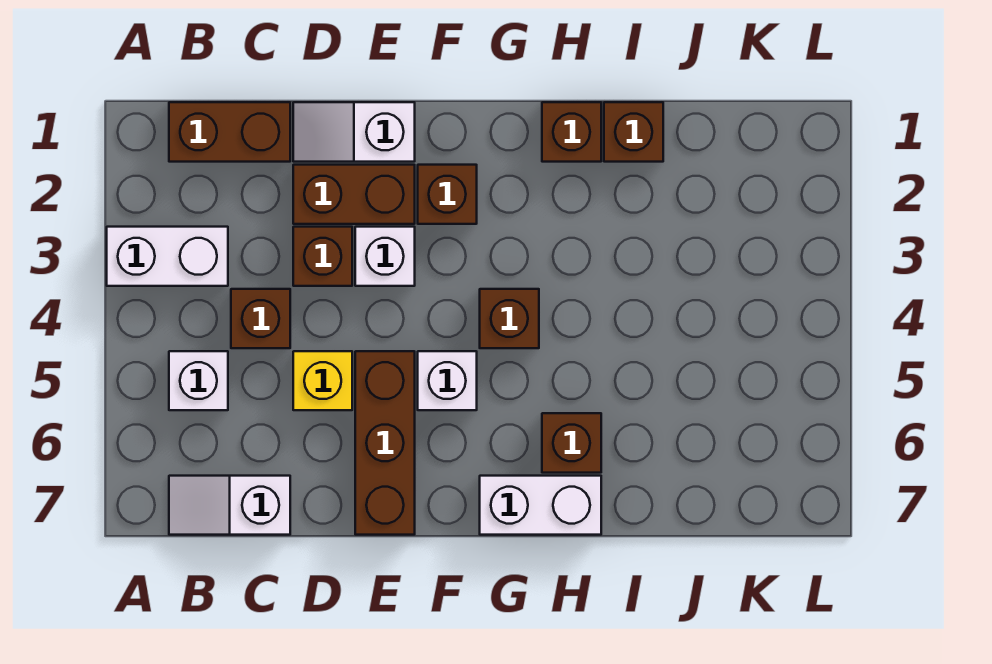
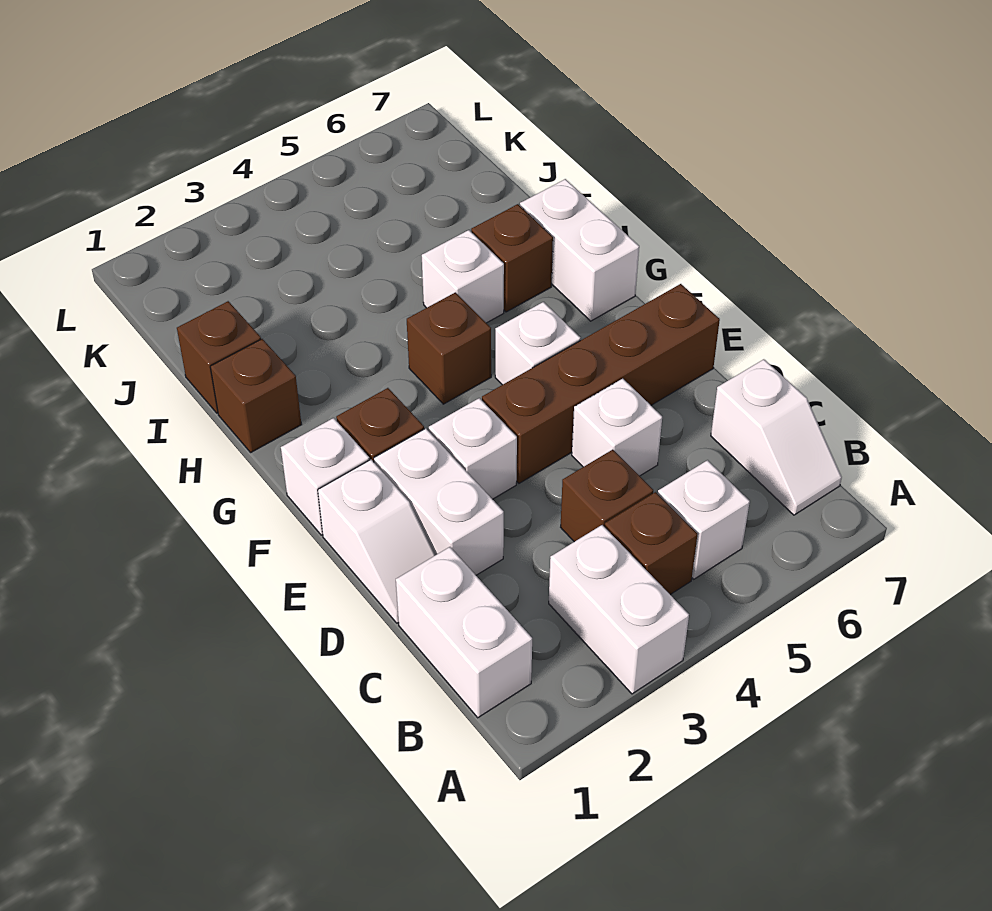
brown 1x2 brick [169,102,290,162] -> white 1x2 brick [396,547,532,718]
brown 1x2 brick [293,165,415,224] -> white 1x2 brick [374,428,504,575]
brown 1x1 brick [293,227,352,286] -> brown 1x1 brick moved to [605,492,697,595]
yellow 1x1 brick [293,351,352,410] -> white 1x1 brick [572,379,662,476]
brown 1x3 brick [355,351,415,535] -> brown 1x4 brick [482,284,720,483]
none -> white 1x1 brick [281,418,369,535]
none -> white 1x1 brick [422,230,504,323]

